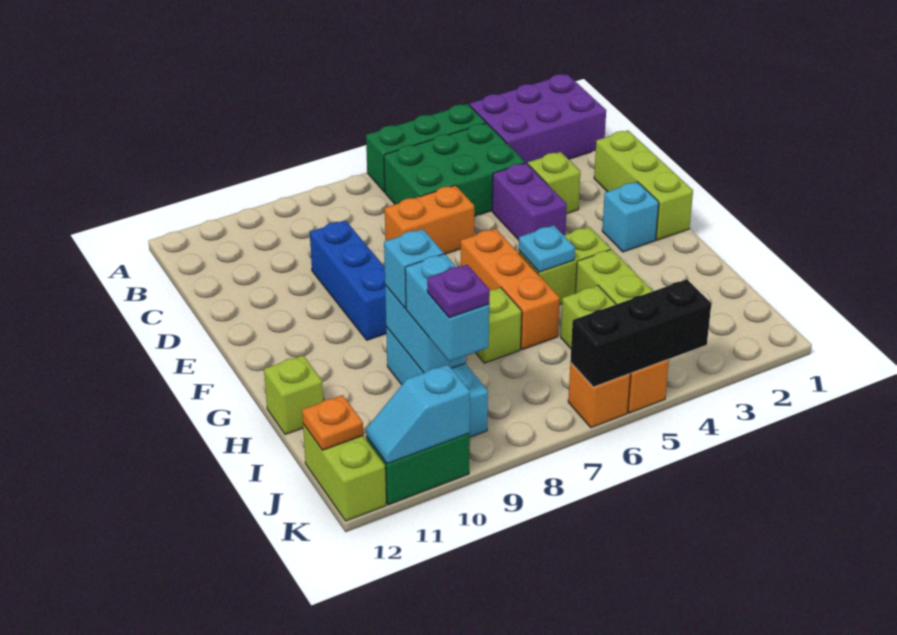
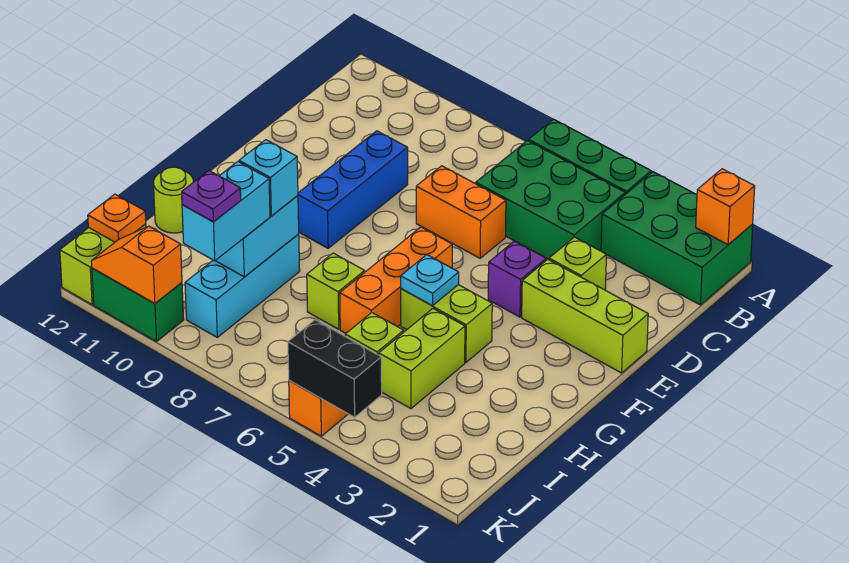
purple 2x3 brick [470,74,606,164] -> green 2x3 brick [601,172,753,305]
lime 1x3 brick [594,130,693,240] -> lime 1x3 brick turned to [522,259,648,373]
purple 1x2 brick [492,163,567,240] -> purple 1x1 brick [488,241,546,317]
cyan 1x1 brick [602,182,659,252] -> none
lime 1x1 brick [264,355,323,435] -> lime 1x1 round brick [153,167,193,233]
black 1x3 brick [570,279,711,387] -> black 1x2 brick [288,320,382,417]
orange 1x1 brick [568,362,630,428] -> orange 1x1 brick moved to [696,169,755,245]
cyan 1x2 slope [366,365,470,464] -> orange 1x2 slope [91,226,182,304]

